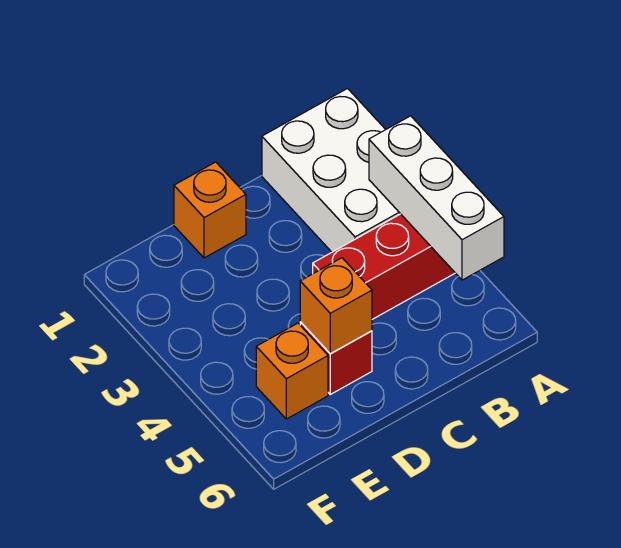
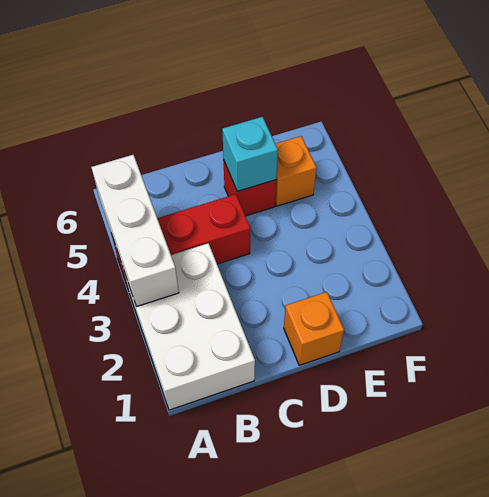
orange 1x1 brick [300,258,372,354] -> cyan 1x1 brick [222,117,278,191]

